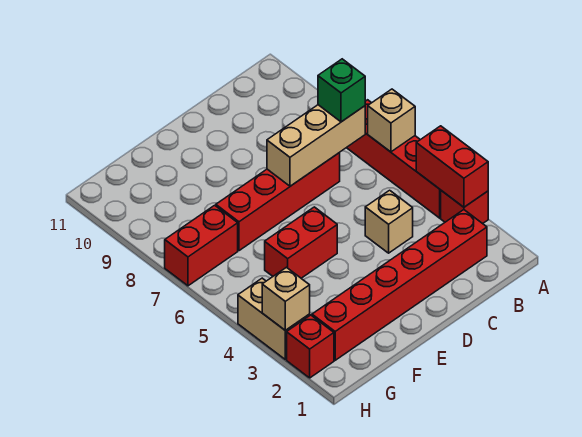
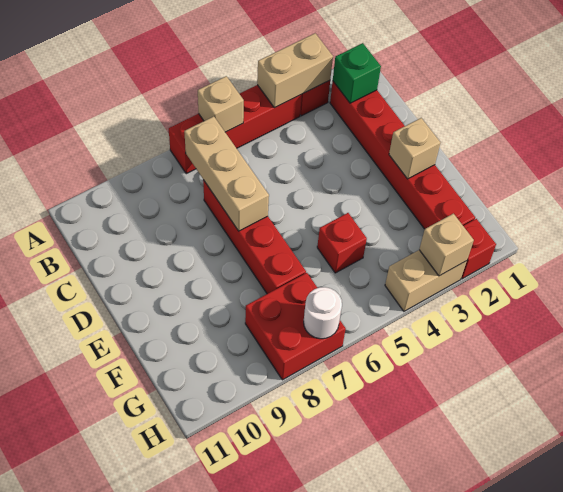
red 1x2 brick [416,126,488,207] -> tan 1x2 brick [257,33,333,108]
green 1x1 brick [318,59,365,122] -> green 1x1 brick moved to [333,43,381,103]
tan 1x1 brick [365,190,413,253] -> tan 1x1 brick moved to [389,118,440,179]
red 1x2 brick [265,207,337,278] -> red 1x1 brick [317,213,367,273]
red 1x2 brick [165,205,238,286] -> red 2x2 brick [245,273,346,380]
none -> white 1x1 round brick [304,287,342,339]

